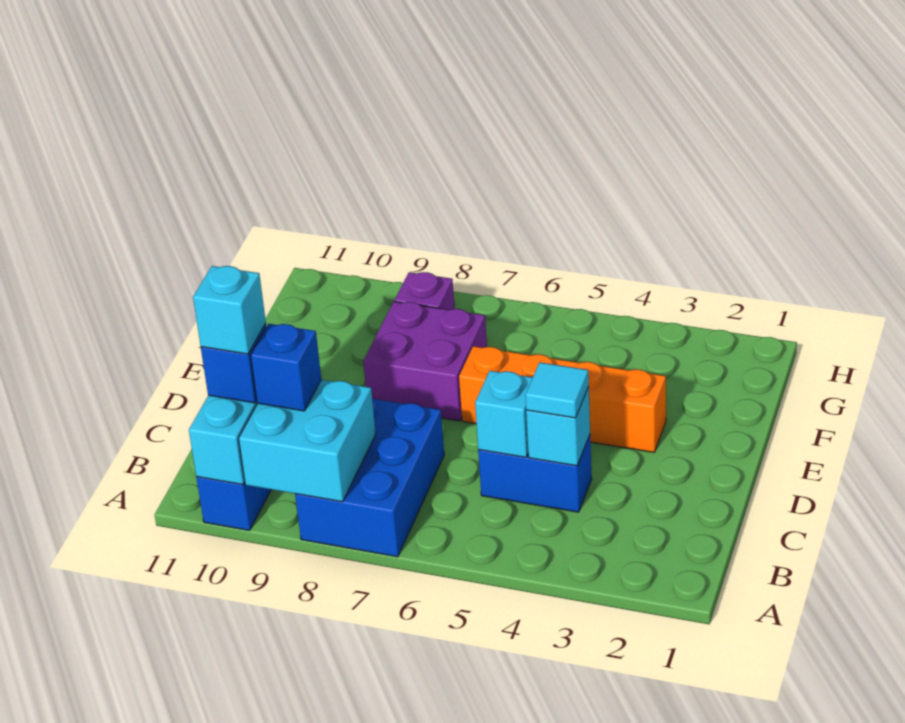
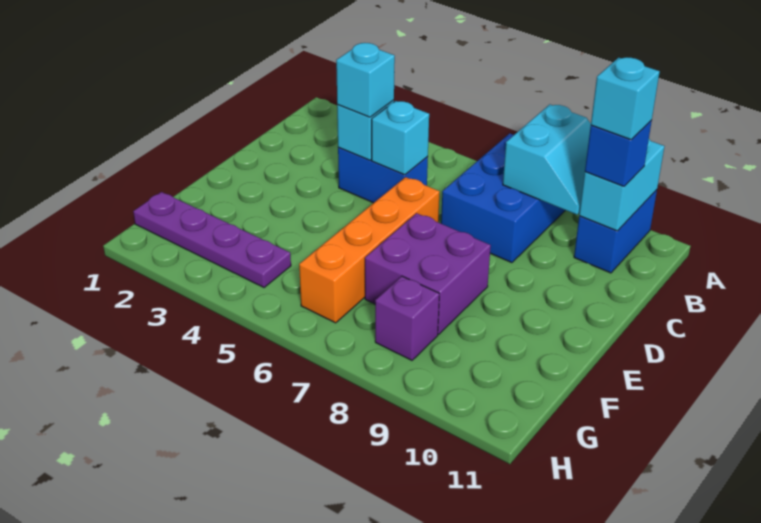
cyan 2x2 brick [239,380,376,502] -> cyan 2x2 slope [503,104,591,215]
blue 1x1 brick [251,324,321,411] -> none
cyan 1x1 tile [526,362,589,418] -> cyan 1x1 brick [336,43,395,117]
orange 1x4 brick [459,346,666,452] -> orange 1x4 brick turned to [299,177,439,323]
none -> purple 1x4 plate [133,192,291,288]

